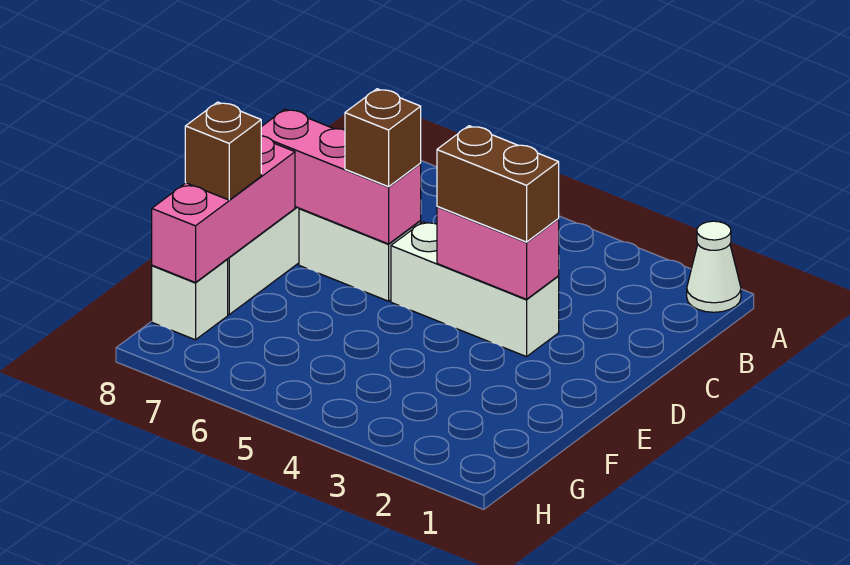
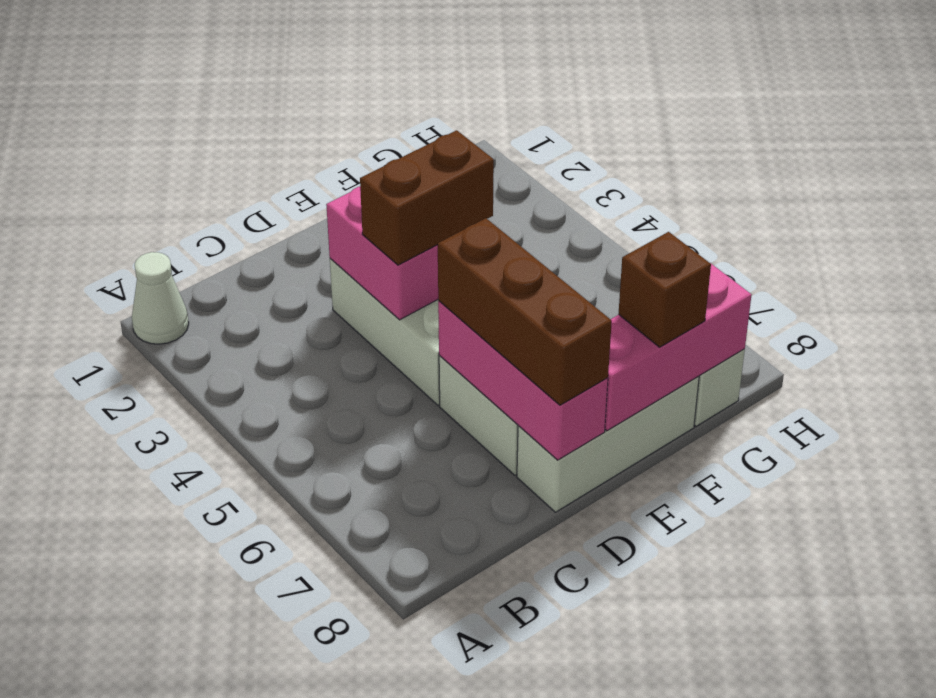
brown 1x2 brick [437,126,559,242] -> brown 1x2 brick turned to [360,130,494,265]
brown 1x1 brick [345,89,421,187] -> brown 1x3 brick [438,218,612,405]

